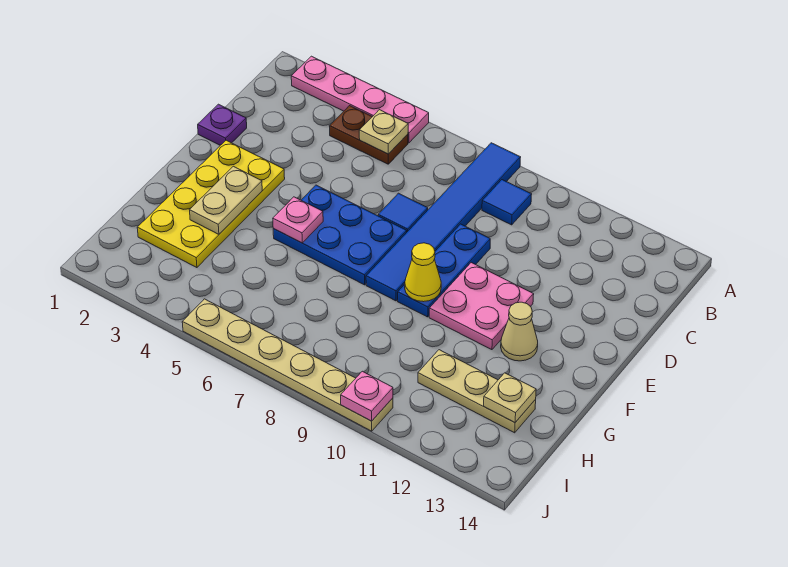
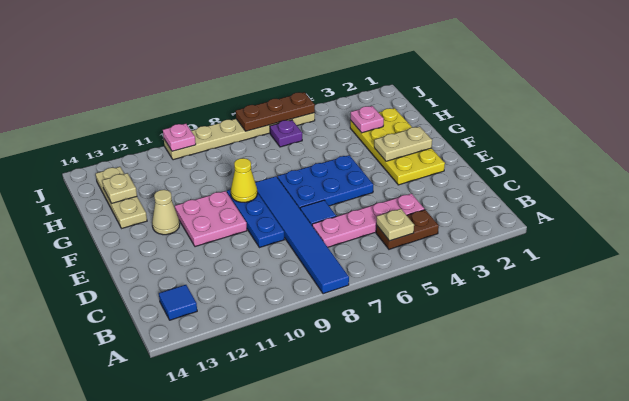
pink 1x4 plate [291,56,429,143] -> pink 1x4 plate moved to [312,193,425,247]
blue 1x1 tile [482,180,532,225] -> blue 1x1 tile moved to [159,285,197,320]
purple 1x1 plate [198,104,247,145] -> purple 1x1 plate moved to [270,120,302,147]
tan 1x2 plate [190,166,262,234] -> tan 1x2 plate turned to [374,127,432,161]
pink 1x1 plate [273,197,323,243] -> pink 1x1 plate moved to [350,106,384,133]
tan 1x3 plate [418,350,536,433] -> tan 1x3 plate turned to [96,167,147,228]
none -> brown 1x3 plate [236,92,315,131]

